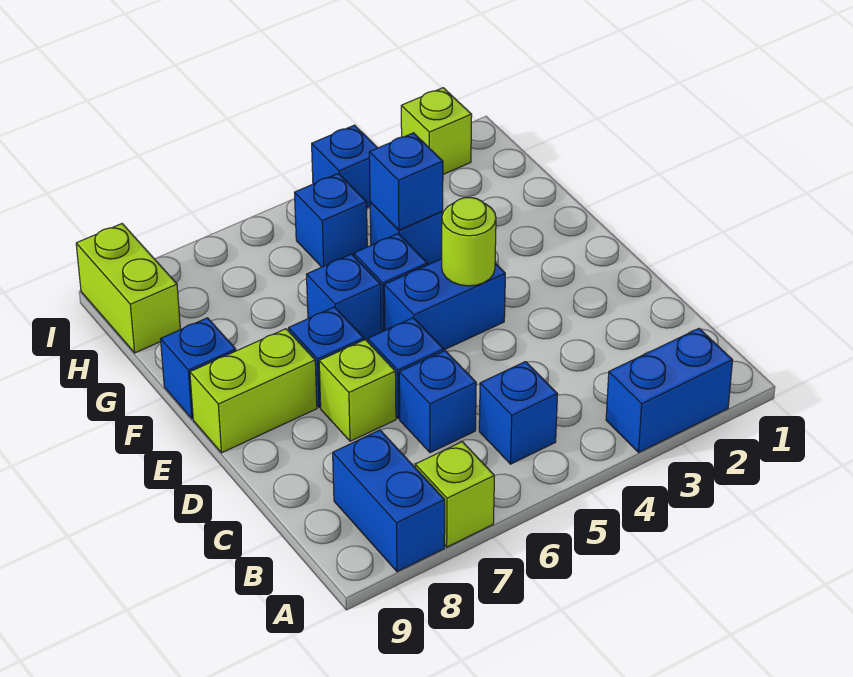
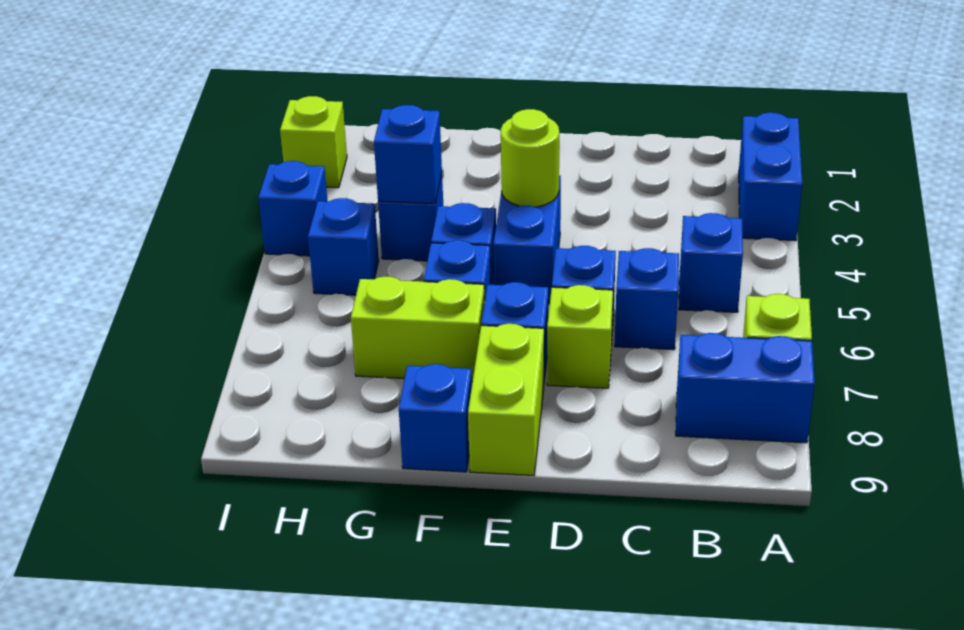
lime 1x2 brick [76,224,180,353] -> lime 1x2 brick moved to [351,277,485,382]

